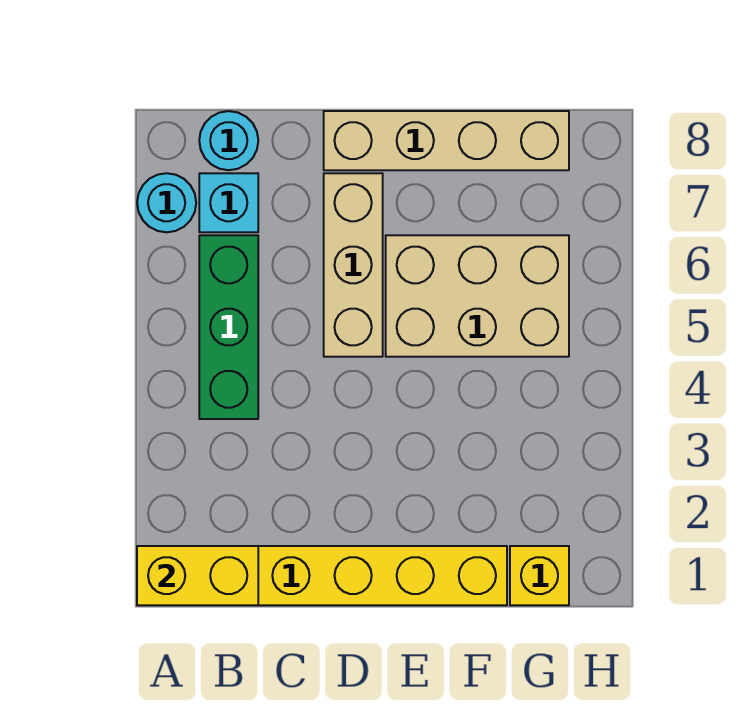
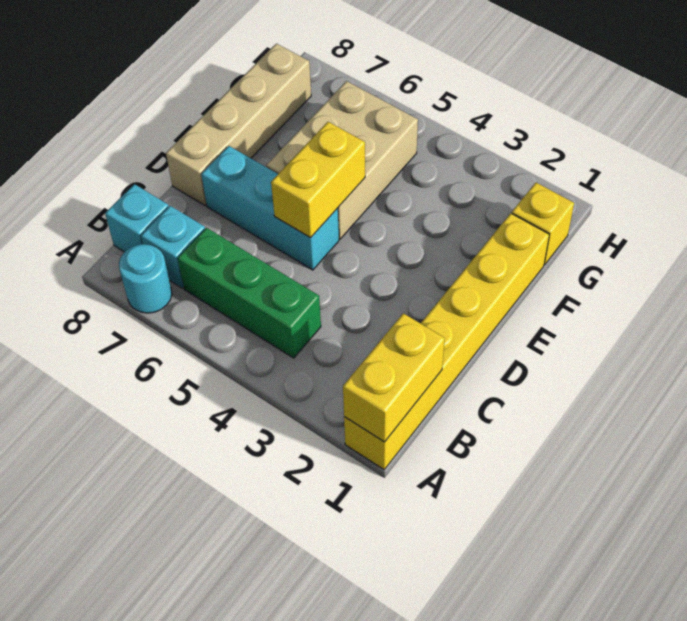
cyan 1x1 round brick [199,111,258,170] -> cyan 1x1 brick [105,184,169,252]
tan 1x3 brick [324,173,383,357] -> cyan 1x3 brick [201,146,339,270]
none -> yellow 1x2 brick [271,122,365,238]

